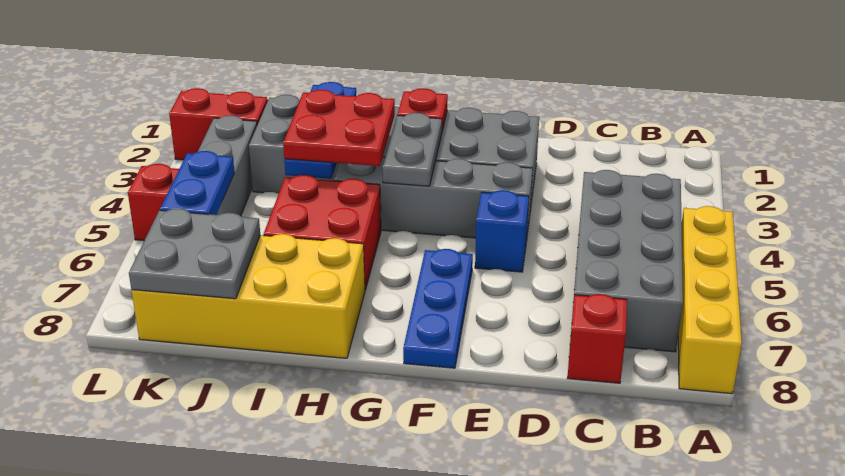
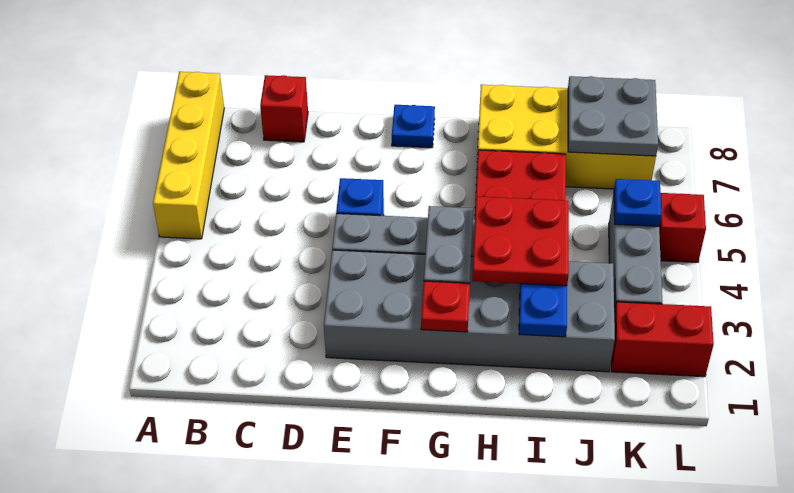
grey 2x4 brick [572,170,683,352] -> none
blue 1x3 plate [403,249,473,368] -> blue 1x1 plate [392,105,435,148]
blue 1x2 plate [160,151,234,215] -> blue 1x1 plate [614,179,661,226]

